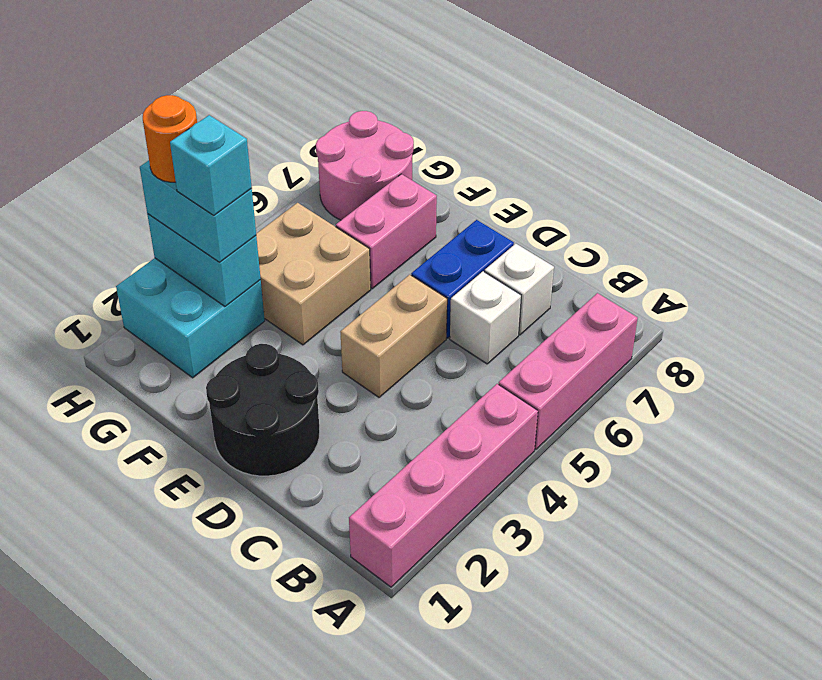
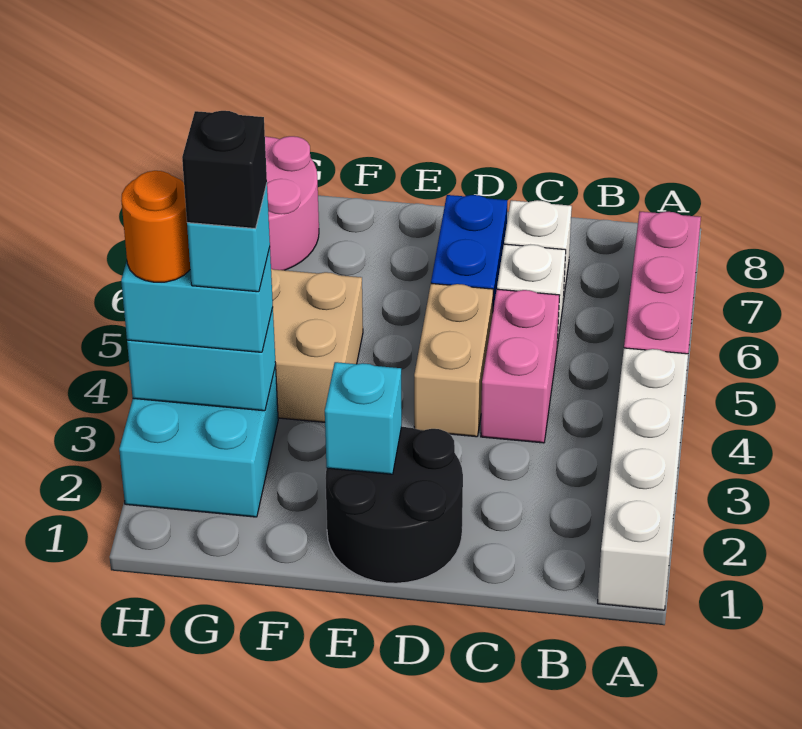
pink 1x4 brick [349,384,538,587] -> white 1x4 brick [598,348,688,610]
none -> cyan 1x1 brick [325,362,402,474]
pink 1x2 brick [336,174,437,289] -> pink 1x2 brick moved to [481,289,559,443]
none -> black 1x1 brick [182,111,267,229]

